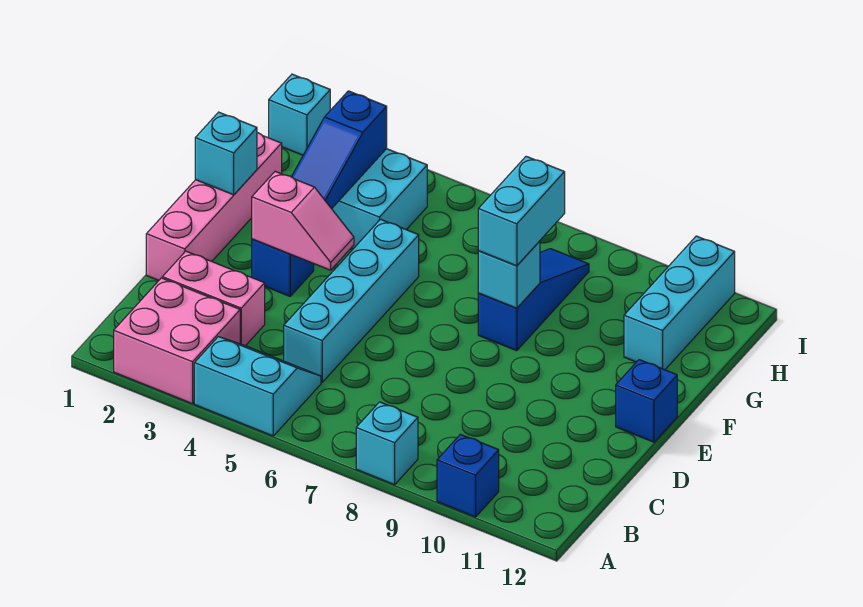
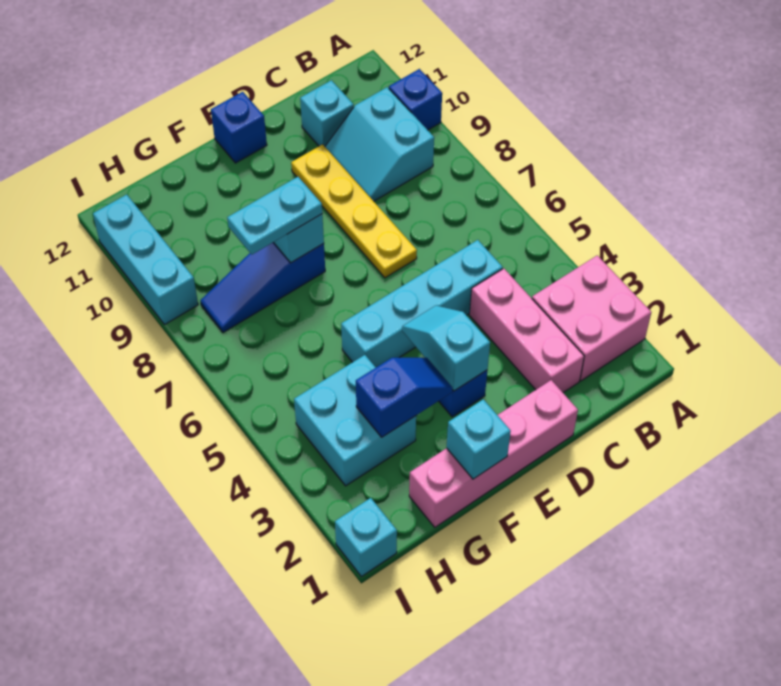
cyan 2x2 slope [194,337,321,436] -> cyan 2x2 slope moved to [325,87,434,201]
cyan 1x1 brick [356,402,418,485] -> cyan 1x1 brick moved to [300,80,354,146]
pink 1x2 brick [162,251,265,346] -> pink 1x3 brick [470,269,584,393]
none -> yellow 1x4 plate [291,144,417,278]
pink 1x2 slope [252,171,354,270] -> cyan 1x2 slope [402,305,490,391]
blue 1x3 slope [292,91,387,209] -> blue 1x2 slope [356,358,452,437]
cyan 1x2 brick [478,156,565,266] -> cyan 1x2 plate [227,177,322,254]
cyan 1x3 brick [624,236,735,370] -> cyan 1x3 brick turned to [93,195,198,325]

